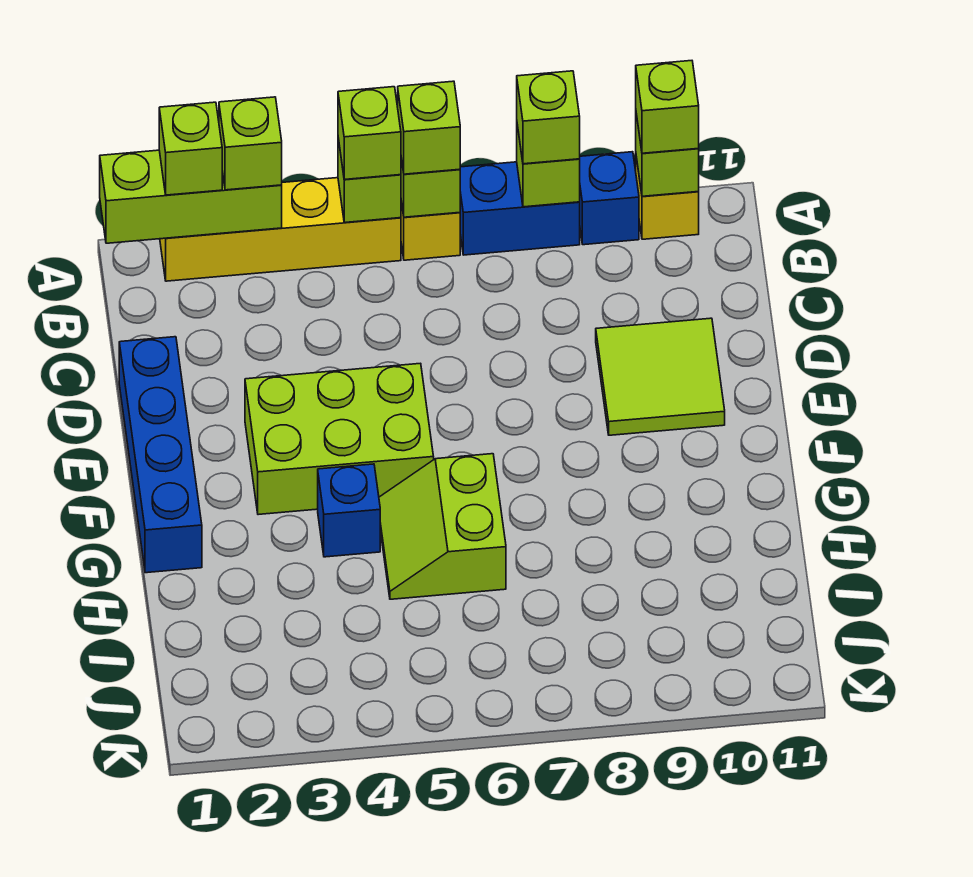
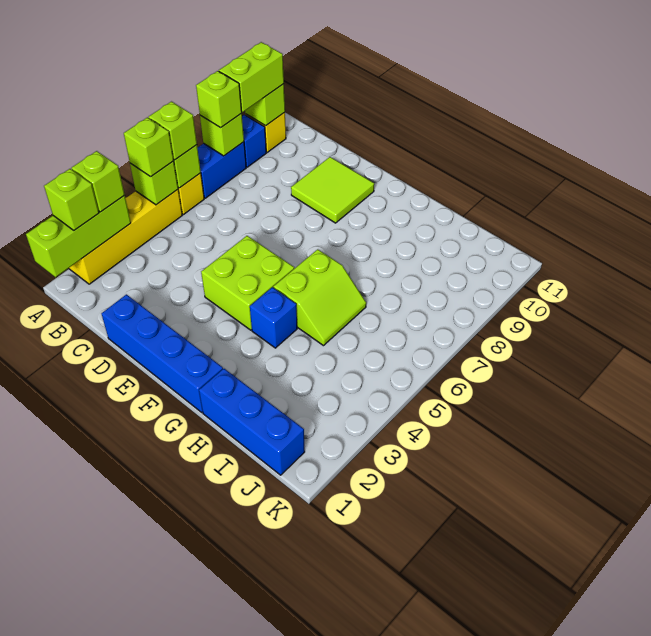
lime 1x1 brick [636,61,699,153] -> lime 1x2 brick [219,42,284,112]
lime 2x3 brick [245,363,434,515] -> lime 2x2 brick [201,236,294,330]
lime 2x2 slope [379,454,506,599] -> lime 2x2 slope turned to [273,249,366,346]
none -> blue 1x3 brick [199,369,305,475]

